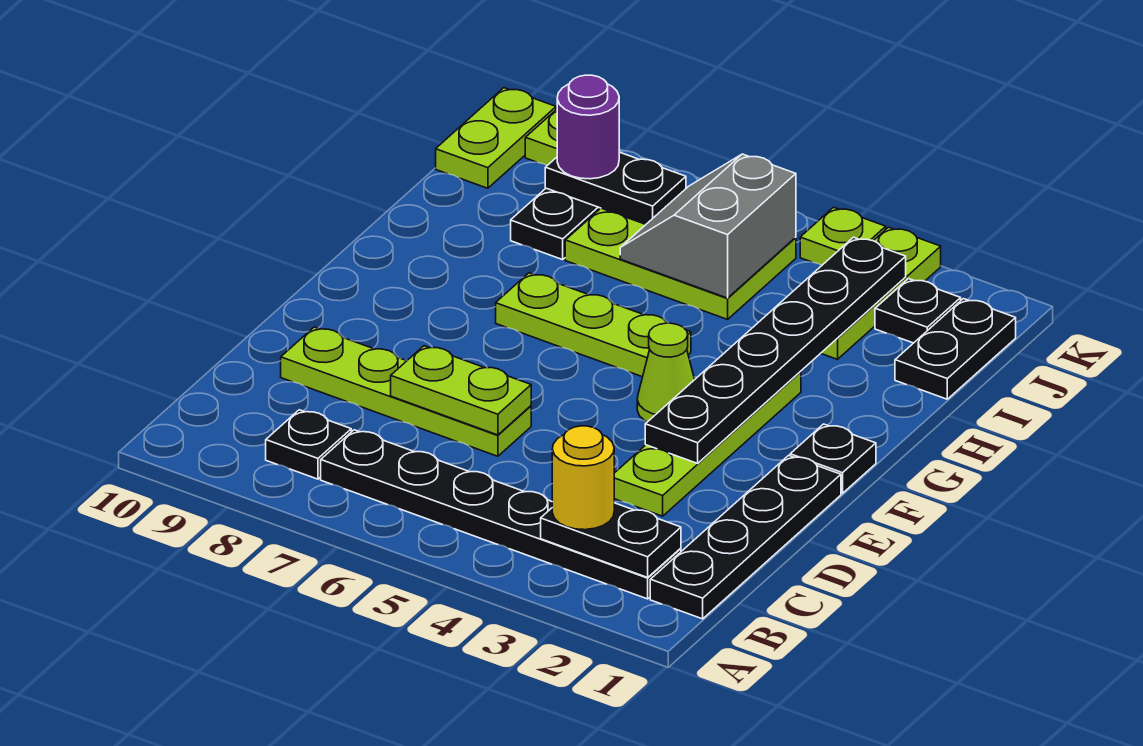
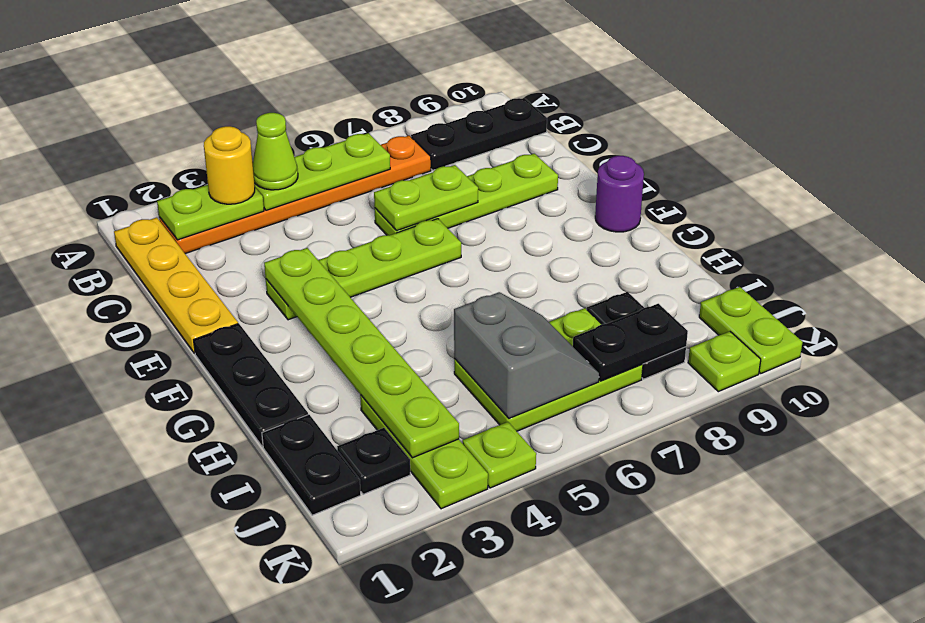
black 1x4 plate [650,455,841,619] -> yellow 1x4 plate [114,217,238,353]
black 1x6 plate [321,430,681,599] -> orange 1x6 plate [159,136,431,254]
black 1x2 plate [541,503,681,577] -> lime 1x2 plate [157,185,264,240]
black 1x1 plate [266,410,351,479] -> black 1x3 plate [411,98,547,170]
lime 1x4 plate [614,372,801,516] -> lime 1x4 plate turned to [266,219,461,320]
black 1x6 plate [645,237,906,463] -> lime 1x6 plate [264,248,459,458]
black 1x1 plate [790,424,876,493] -> black 1x3 plate [194,324,308,447]
lime 1x1 cone [637,323,695,422] -> lime 1x1 cone moved to [253,113,298,190]
lime 1x3 plate [496,273,691,377] -> lime 1x3 plate moved to [254,133,390,210]
purple 1x1 round brick [557,75,619,179] -> purple 1x1 round brick moved to [595,156,644,232]

